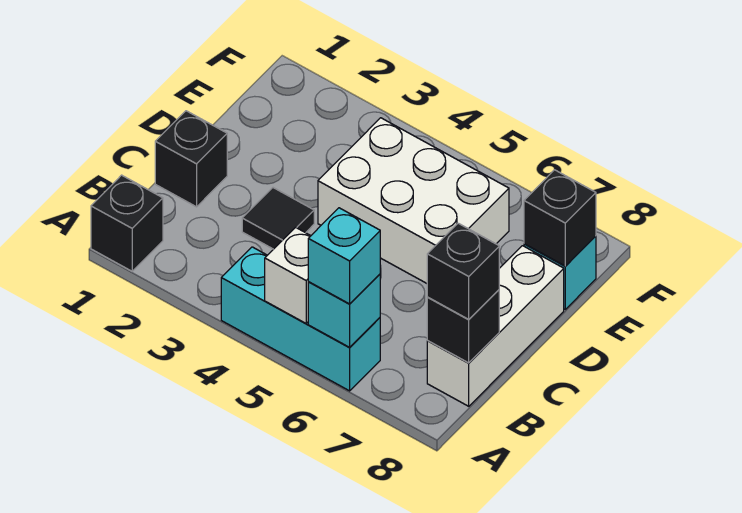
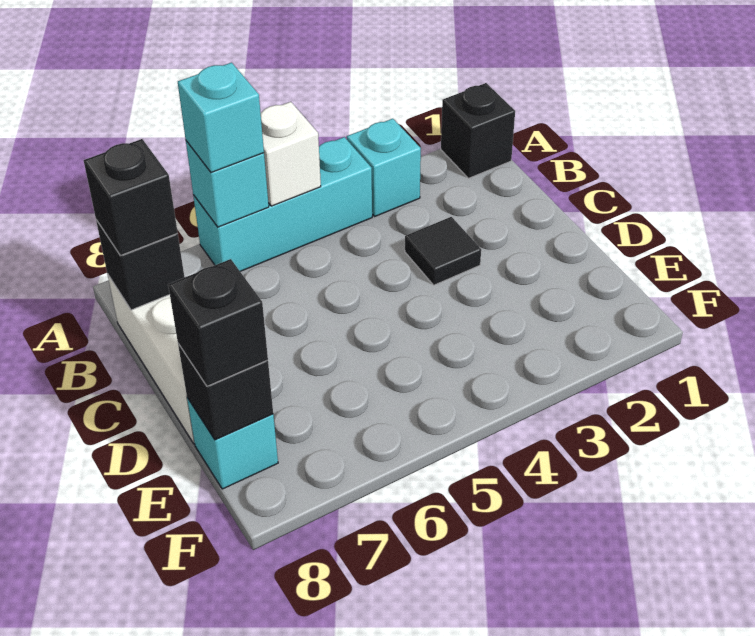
none -> cyan 1x1 brick [347,119,421,216]
black 1x1 brick [155,111,227,207] -> black 1x1 brick moved to [168,259,268,386]
white 2x3 brick [318,118,509,283] -> none

